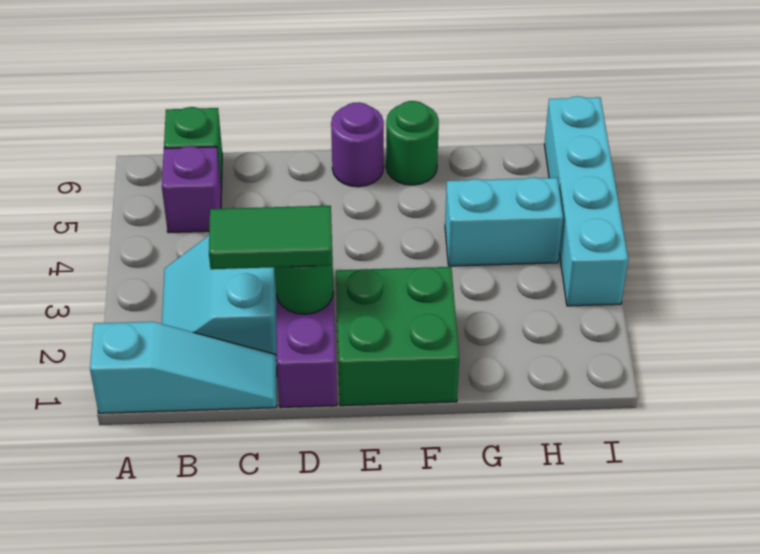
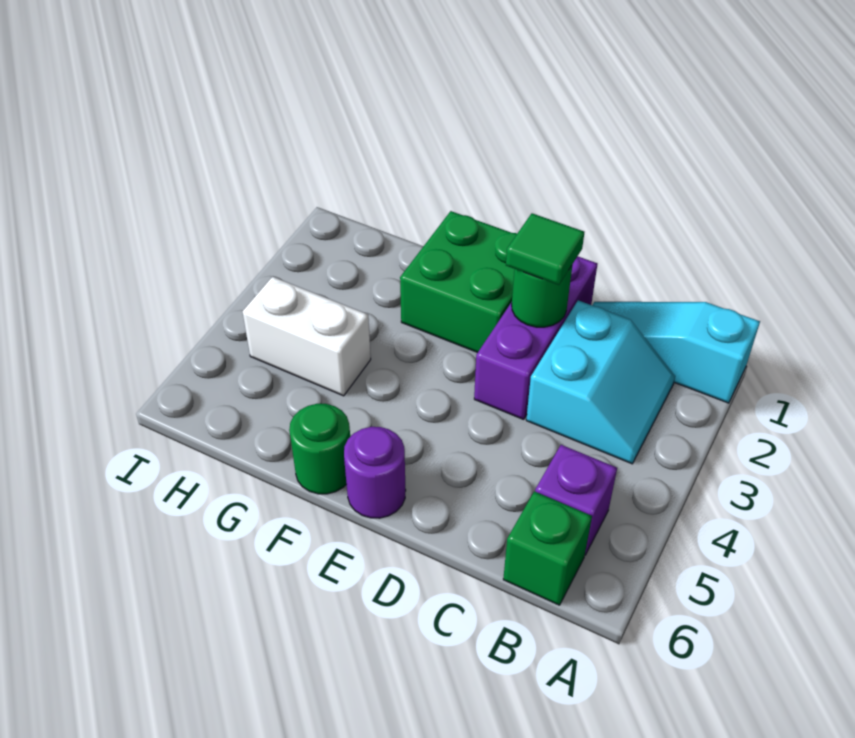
green 1x2 tile [209,206,333,269] -> green 1x1 tile [506,213,584,285]
cyan 1x2 brick [445,177,563,266] -> white 1x2 brick [243,277,371,396]
cyan 1x4 brick [544,96,628,306] -> none

